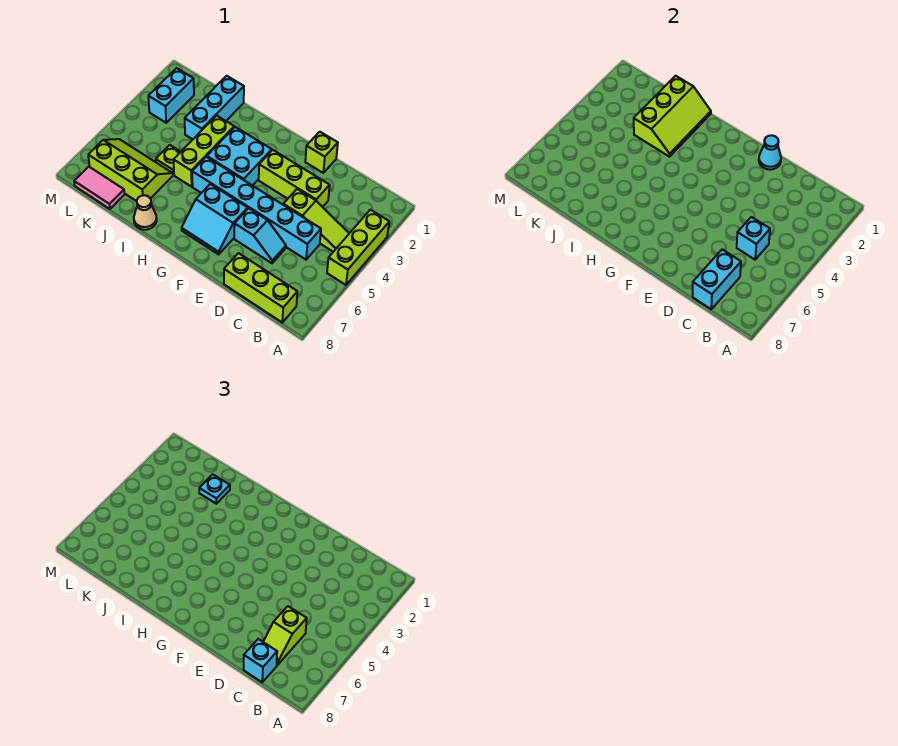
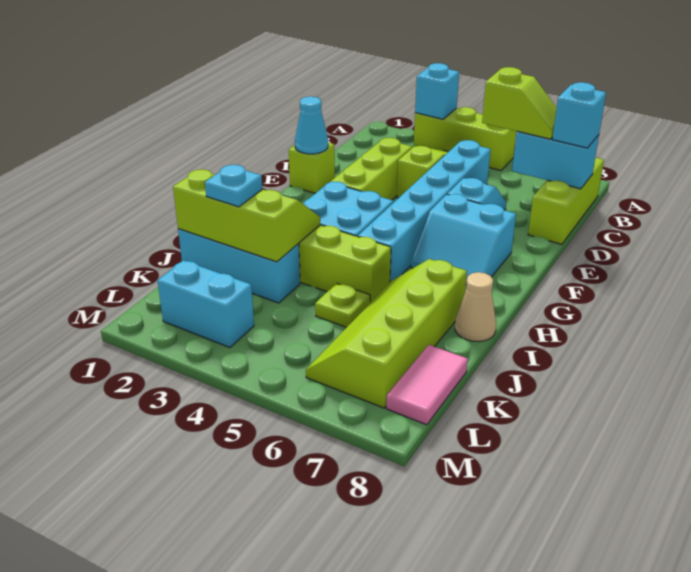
cyan 1x1 brick [737,217,770,260] -> cyan 1x1 brick moved to [415,63,459,119]
cyan 2x2 slope [182,184,248,254] -> cyan 2x2 slope turned to [411,194,516,282]
lime 2x3 slope [88,139,173,201] -> lime 2x4 slope [306,259,467,408]

